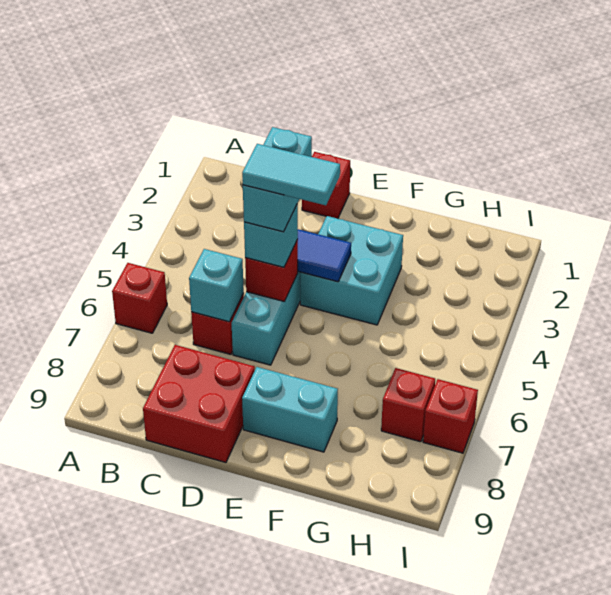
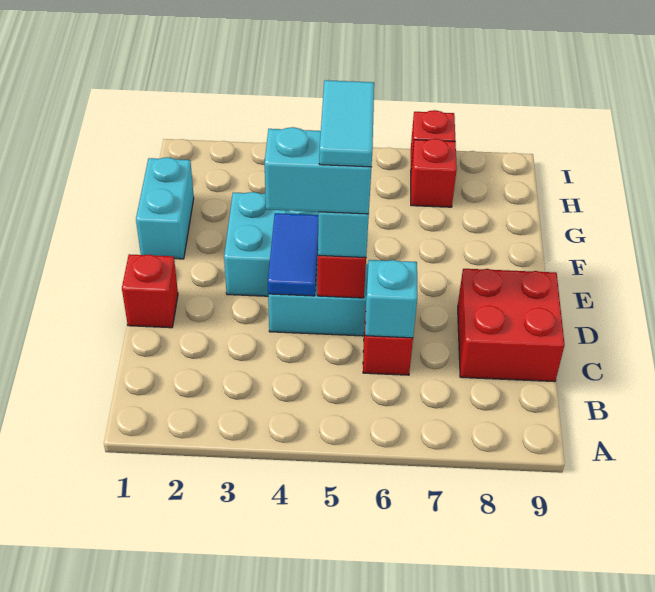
red 1x1 brick [112,263,167,333] -> none
cyan 1x2 brick [242,367,338,452] -> cyan 1x2 brick moved to [136,157,194,259]

